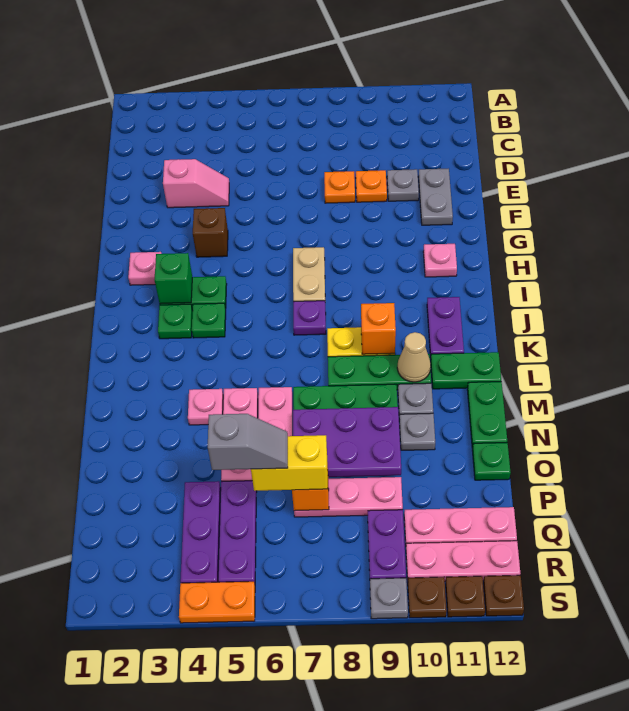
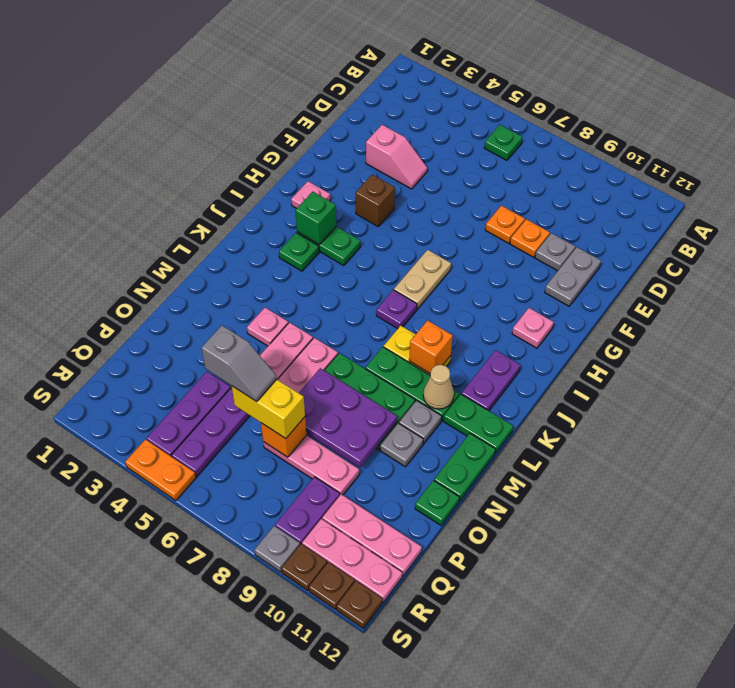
green 1x1 plate [192,303,226,338] -> green 1x1 plate moved to [484,125,522,160]

